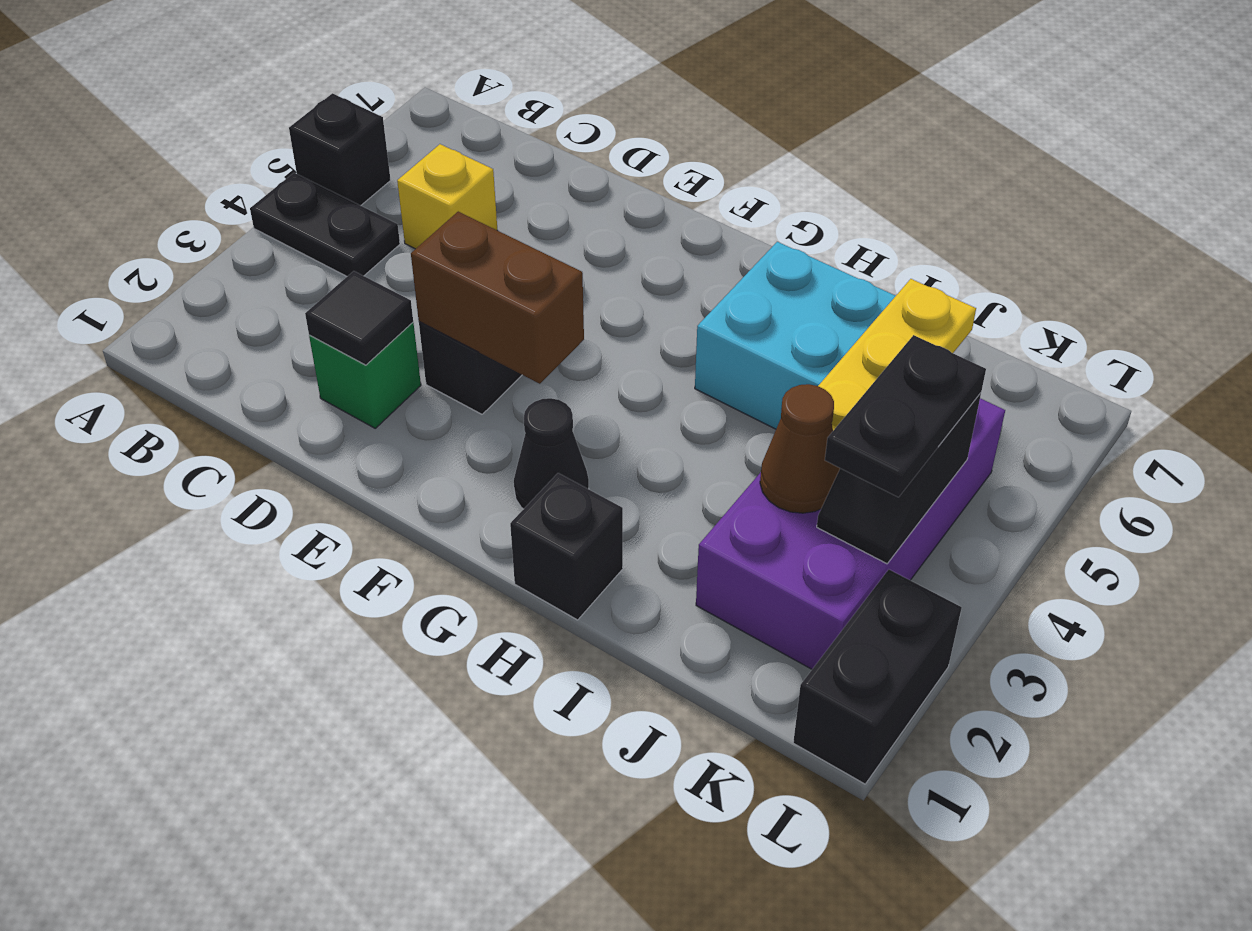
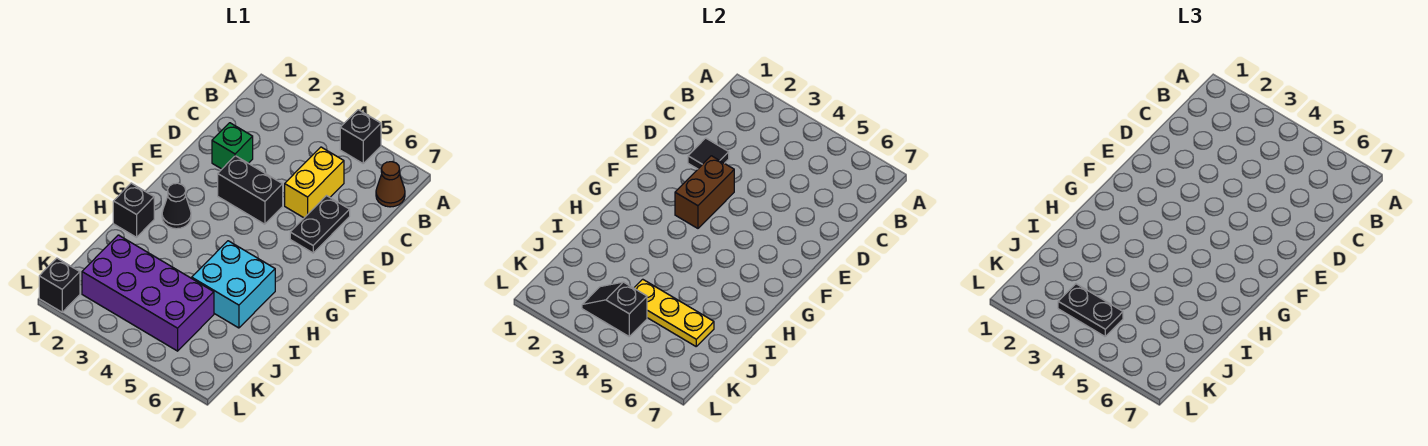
black 1x2 plate [250,173,400,276] -> black 1x2 plate moved to [290,196,350,253]
yellow 1x1 brick [397,144,497,249] -> yellow 1x2 brick [285,147,344,218]
brown 1x1 cone [760,384,840,513] -> brown 1x1 cone moved to [376,162,405,207]
black 1x2 brick [793,570,962,784] -> black 1x1 brick [39,258,80,312]

